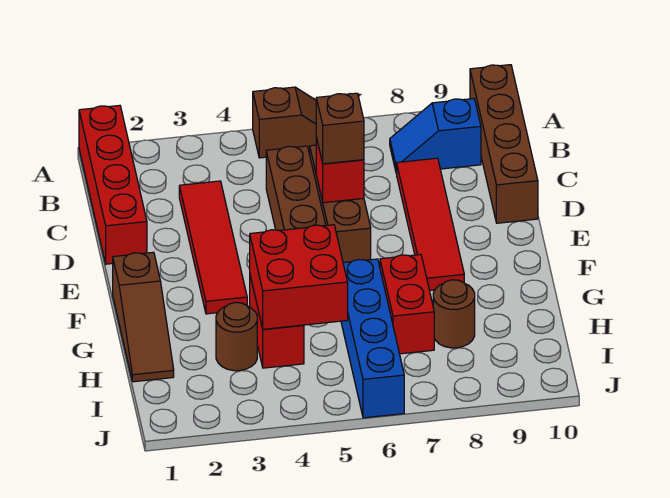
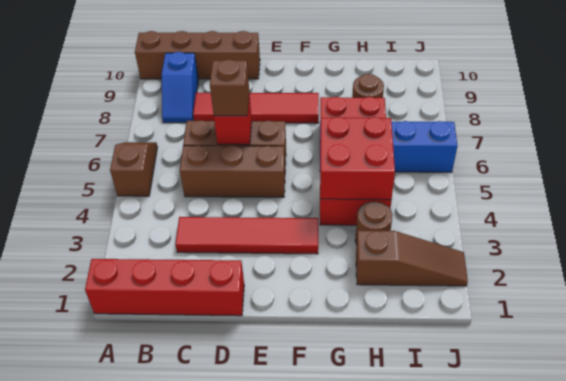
brown 1x3 slope [113,252,174,382] -> brown 1x3 slope moved to [356,230,468,286]

